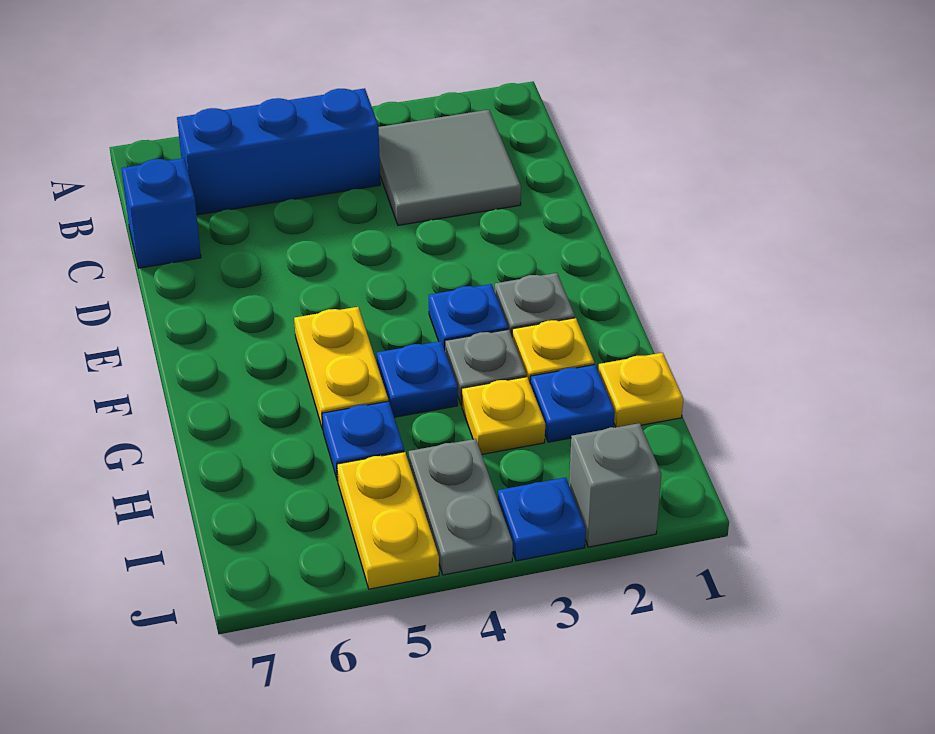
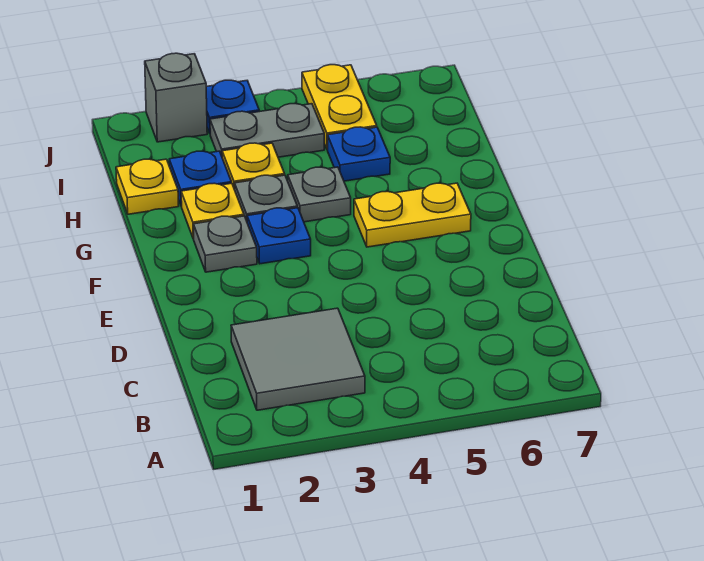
blue 1x3 brick [177,88,380,215] -> none
blue 1x1 brick [121,158,201,268] -> none
yellow 1x2 plate [294,307,388,430] -> yellow 1x2 plate turned to [354,183,471,247]
blue 1x1 plate [377,341,458,417] -> grey 1x1 plate [288,167,351,222]
grey 1x2 plate [409,439,513,575] -> grey 1x2 plate turned to [210,104,324,157]

